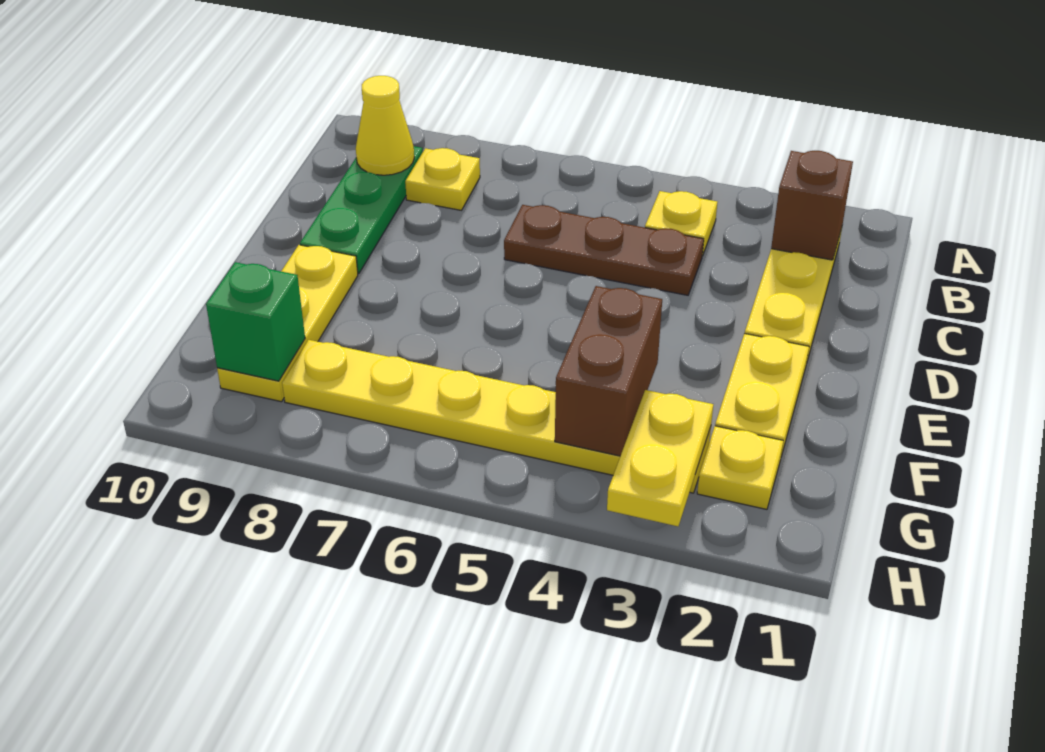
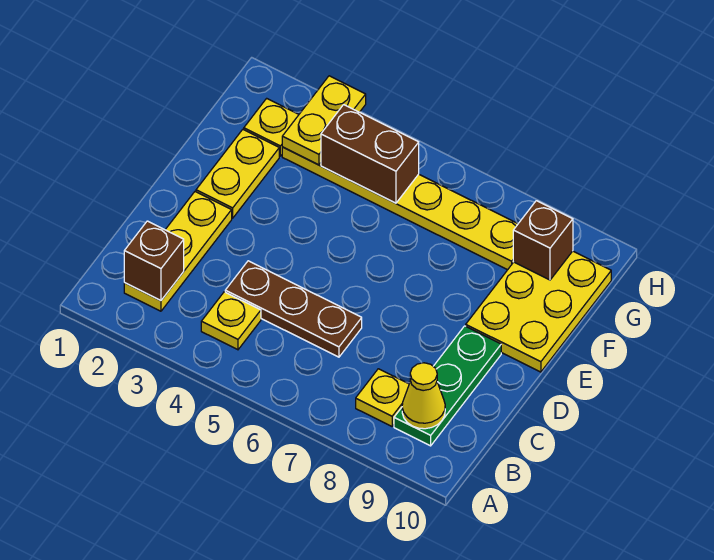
yellow 1x3 plate [217,245,358,402] -> yellow 2x3 plate [466,251,611,372]
brown 1x2 brick [555,286,662,456] -> brown 1x2 brick turned to [321,105,419,203]
green 1x1 brick [206,262,305,381] -> brown 1x1 brick [513,201,573,280]

